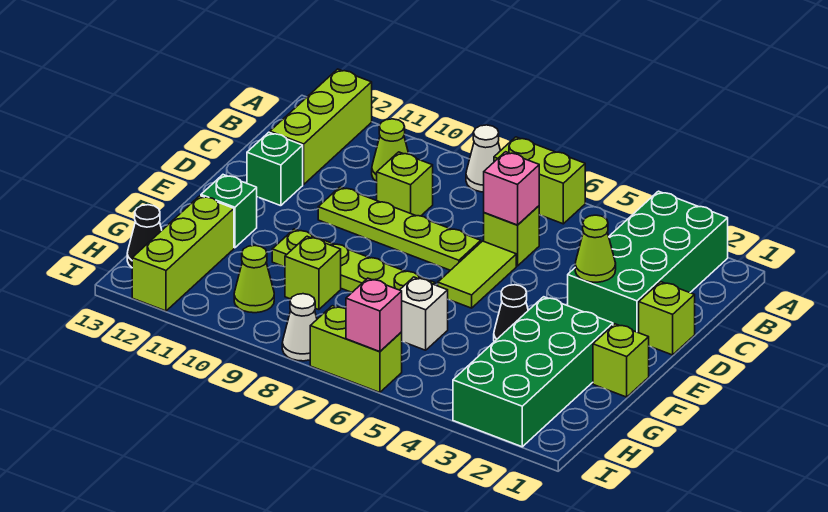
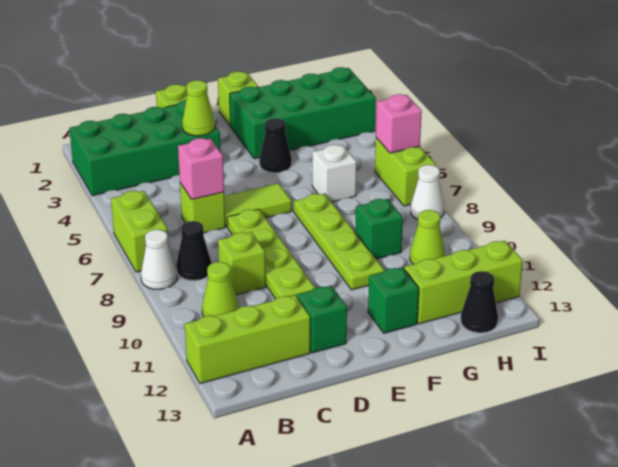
none -> black 1x1 cone [176,221,212,281]
lime 1x1 brick [285,236,341,310] -> green 1x1 brick [355,199,403,259]

